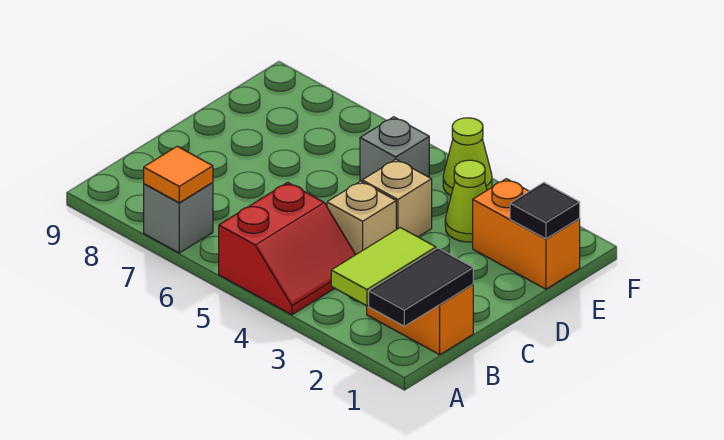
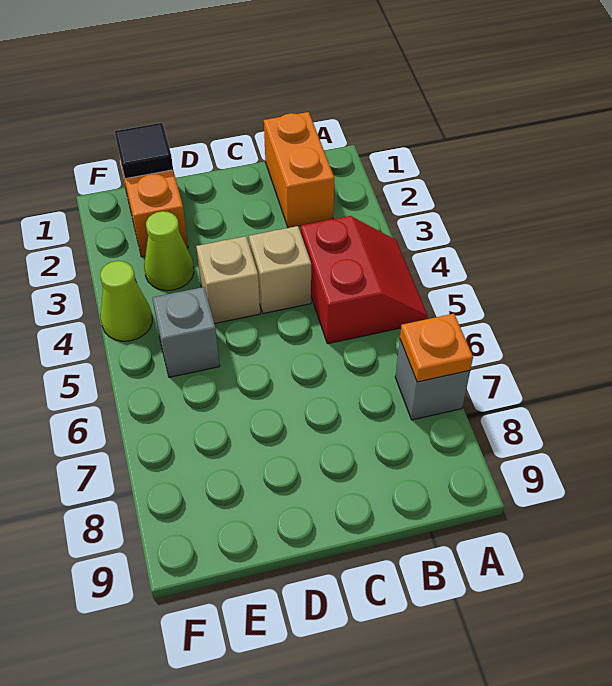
black 1x2 tile [369,248,473,326] -> none
lime 1x2 tile [331,228,436,306] -> none
red 2x2 slope [219,182,356,315] -> red 2x2 slope turned to [301,216,428,344]
orange 1x1 tile [144,146,213,203] -> orange 1x1 plate [400,314,473,382]

